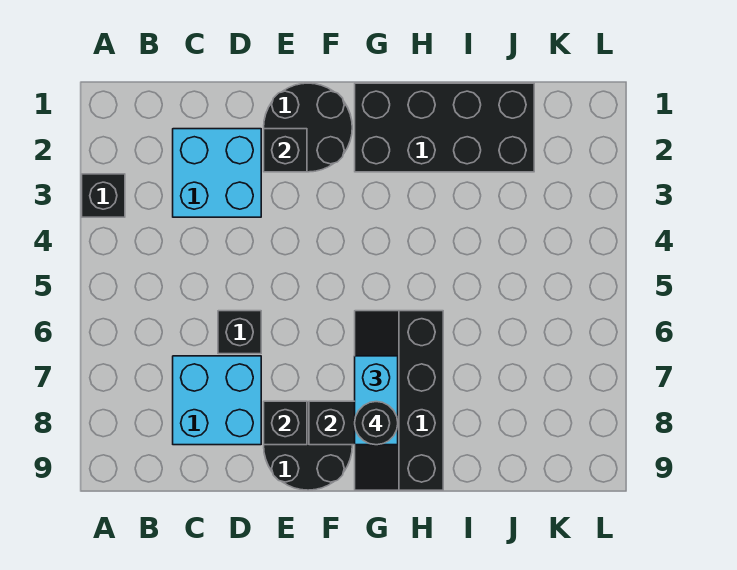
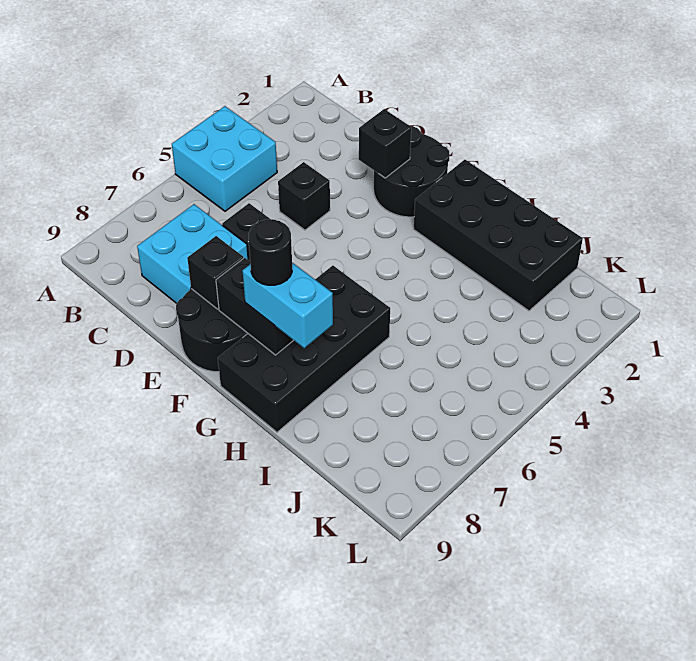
black 1x1 brick [82,174,125,217] -> black 1x1 brick moved to [278,162,330,230]
cyan 2x2 brick [173,129,261,217] -> cyan 2x2 brick moved to [172,106,277,211]
black 2x4 slope [355,311,443,490] -> black 2x4 brick [218,266,390,432]
cyan 1x2 brick [355,356,398,445] -> cyan 1x2 brick turned to [243,263,333,348]

